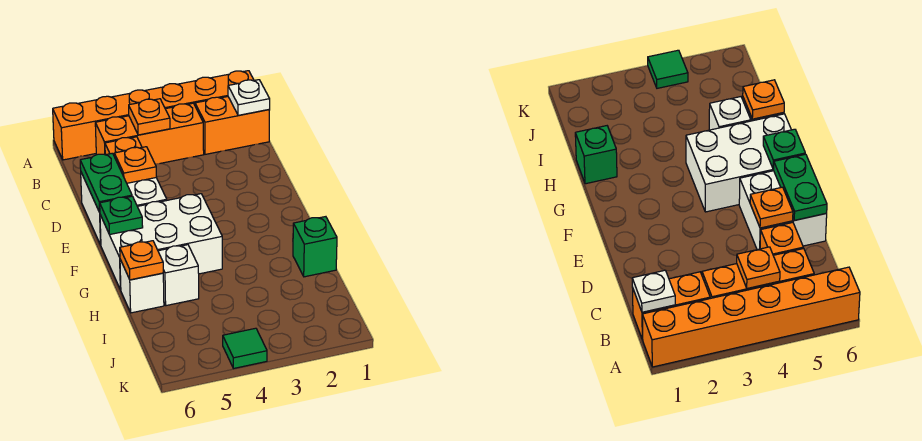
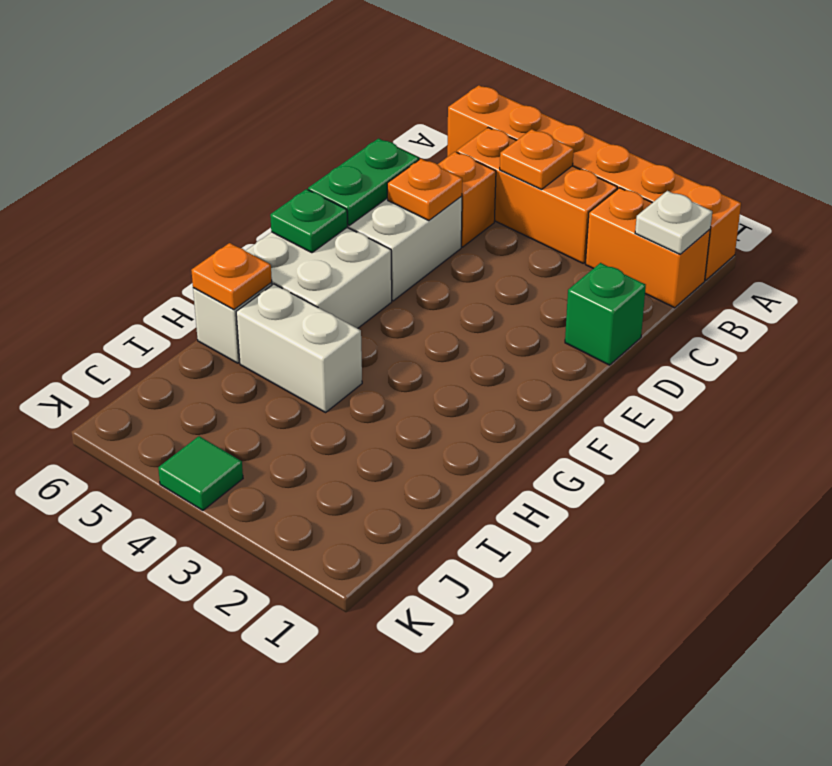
white 2x3 brick [100,194,222,290] -> white 2x2 brick [246,228,392,328]
green 1x1 brick [293,217,337,277] -> green 1x1 brick moved to [565,263,646,365]
white 1x1 brick [158,245,199,306] -> white 1x2 brick [236,284,362,412]

